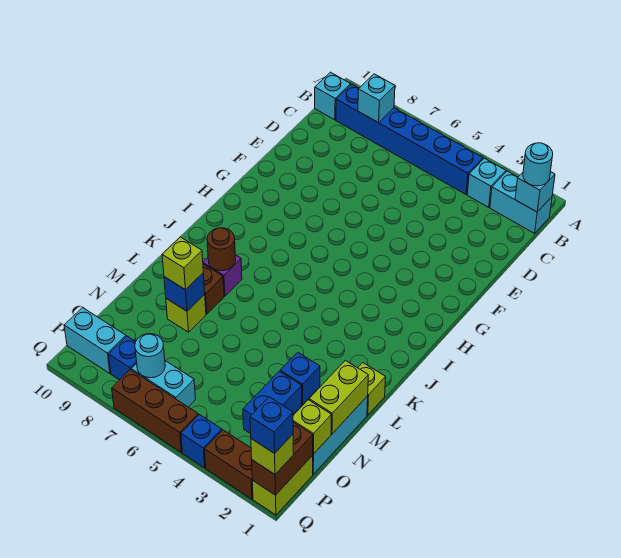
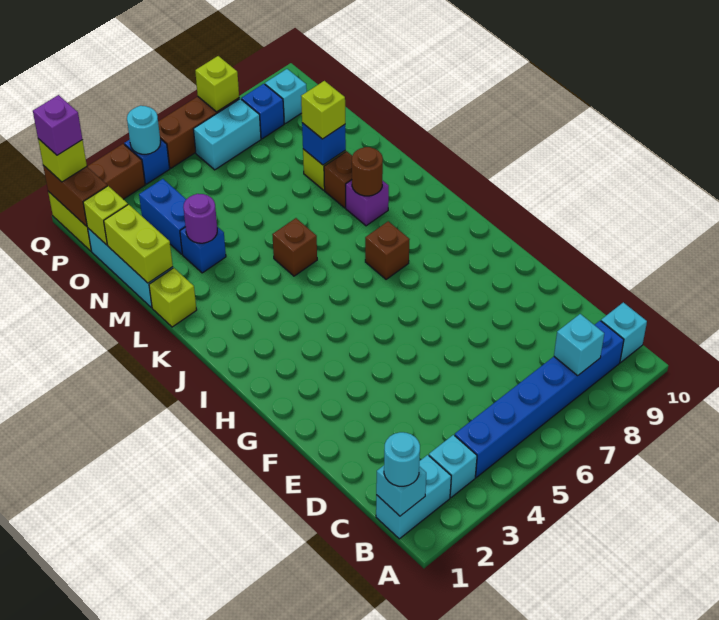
none -> brown 1x1 brick [365,221,410,279]
none -> brown 1x1 brick [272,218,317,276]
none -> purple 1x1 round brick [183,194,217,243]
cyan 1x1 round brick [135,334,165,378] -> cyan 1x1 round brick moved to [127,106,161,154]
cyan 1x2 brick [64,308,126,373] -> cyan 1x1 brick [265,69,307,123]
blue 1x1 brick [250,397,293,453] -> purple 1x1 brick [33,95,82,155]
none -> lime 1x1 brick [195,56,239,112]

